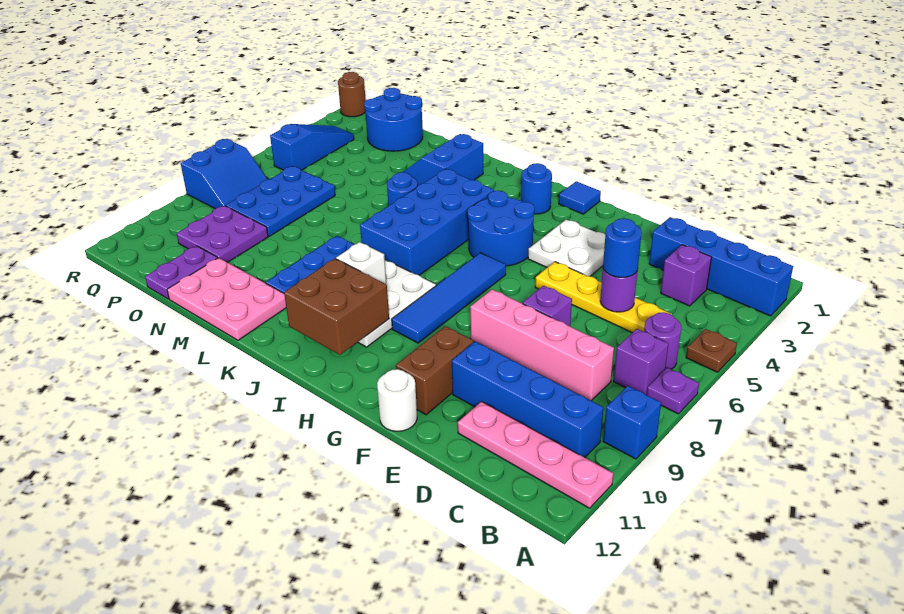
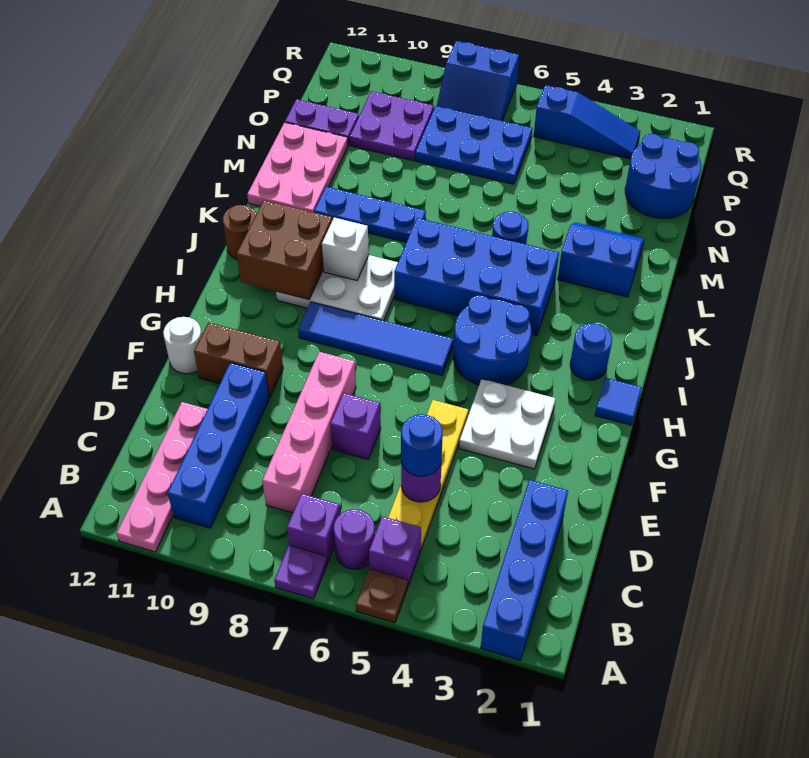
blue 1x1 brick [603,386,661,459] -> none
purple 1x1 brick [661,245,712,306] -> purple 1x1 brick moved to [369,516,421,585]
brown 1x1 round brick [338,72,366,117] -> brown 1x1 round brick moved to [223,205,257,259]

